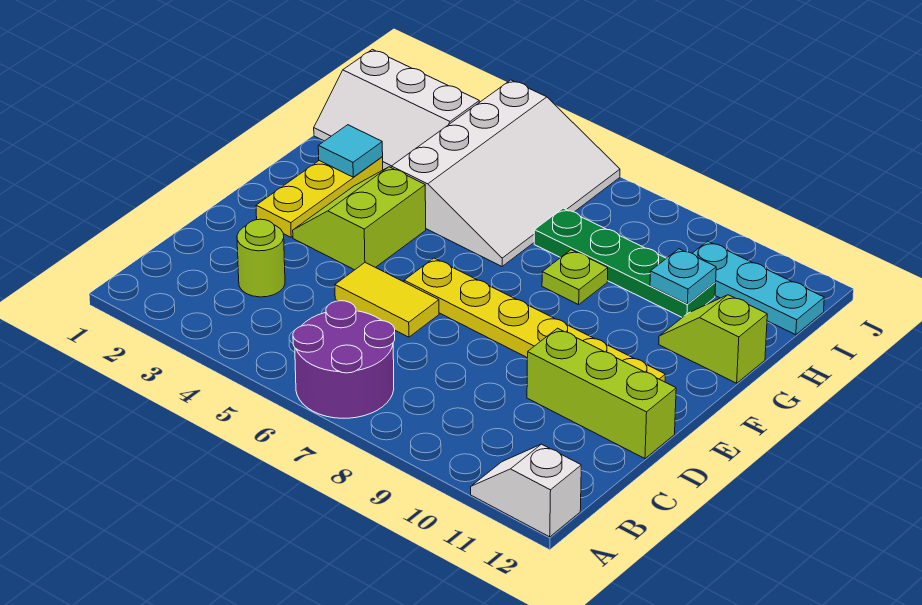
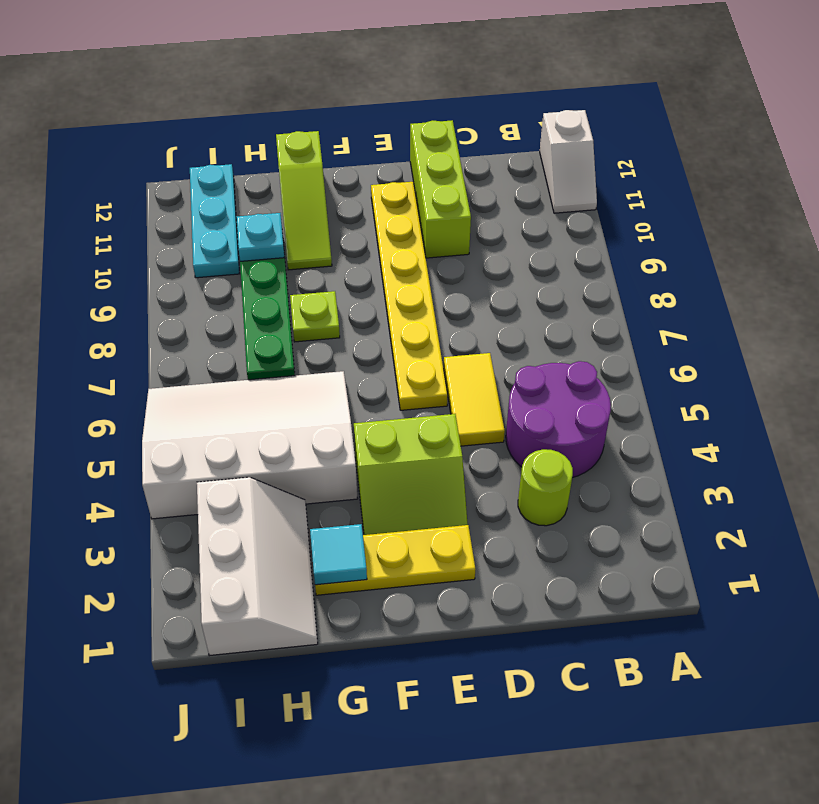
purple 2x2 round brick [293,301,395,418] -> purple 2x2 round brick moved to [506,361,611,478]
lime 1x2 slope [659,295,767,383] -> lime 1x3 slope [276,131,332,270]

